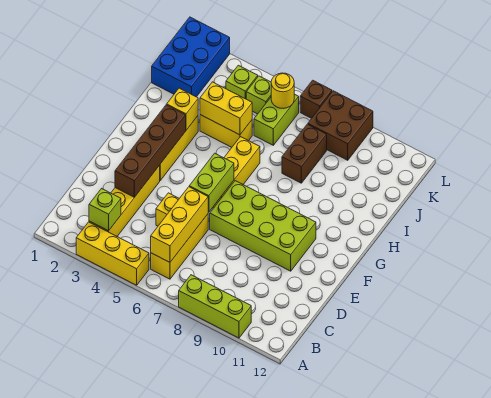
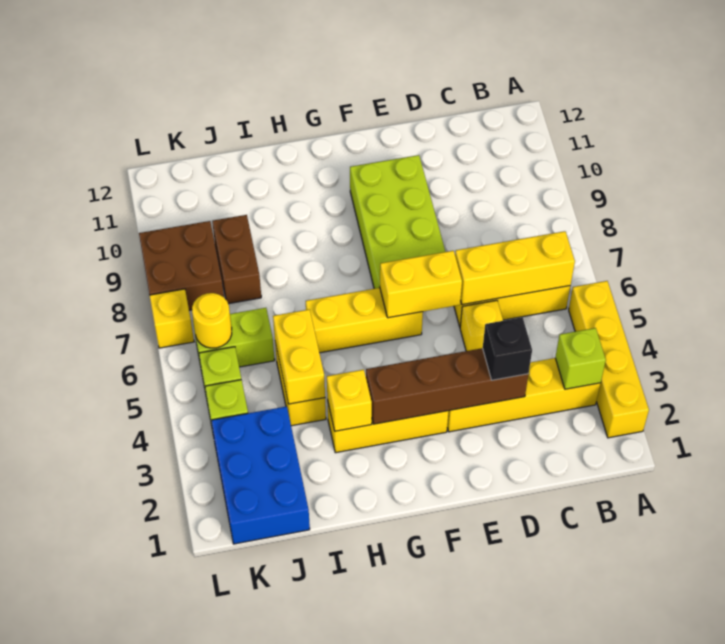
yellow 1x3 brick [76,222,149,285] -> yellow 1x4 brick [569,281,649,438]
lime 1x3 brick [179,275,251,338] -> none
none -> black 1x1 brick [483,317,532,380]
lime 1x2 brick [189,153,234,212] -> yellow 1x2 brick [380,251,462,318]
brown 1x2 brick [282,124,327,183] -> brown 1x2 brick turned to [212,215,261,304]
blue 2x3 brick [152,17,230,97] -> blue 2x3 brick turned to [211,406,310,544]
brown 1x1 brick [300,80,332,118] -> yellow 1x1 brick [149,289,194,348]

